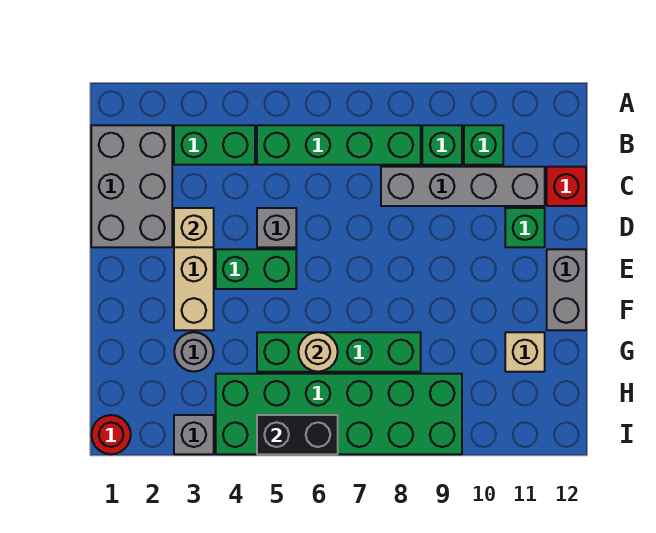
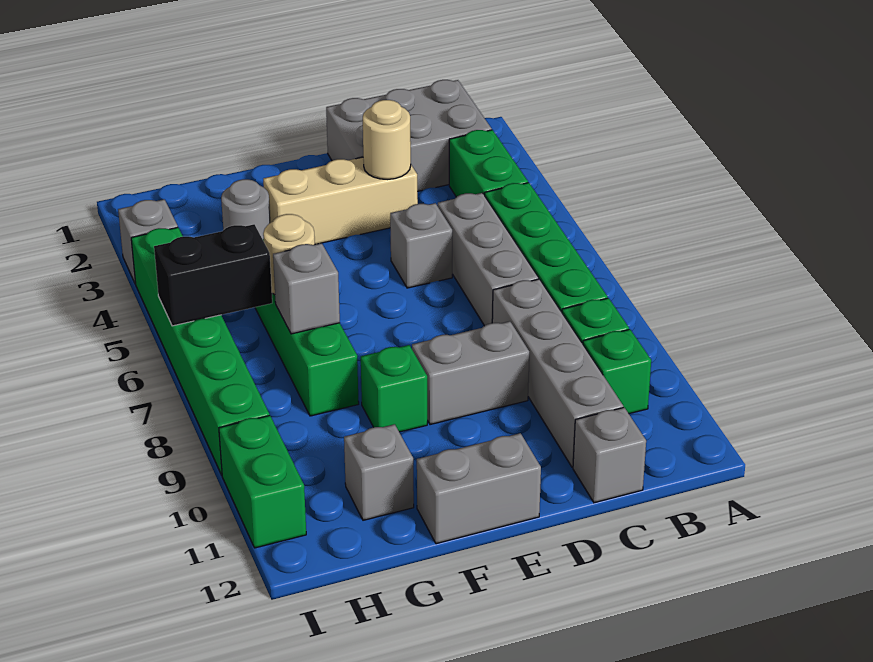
none -> grey 1x3 brick [438,193,539,326]
red 1x1 brick [547,167,586,206] -> grey 1x1 brick [573,407,646,503]
tan 1x1 brick [174,208,214,247] -> tan 1x1 round brick [363,100,411,179]
none -> grey 1x2 brick [412,321,529,425]
green 1x1 brick [505,208,545,247] -> green 1x1 brick moved to [361,345,427,432]
green 1x2 brick [216,249,296,289] -> green 1x2 brick moved to [219,415,306,548]
none -> grey 1x1 brick [273,243,340,334]
tan 1x1 brick [505,332,545,372] -> grey 1x1 brick [344,424,414,520]
green 2x6 brick [216,374,462,454] -> green 1x6 brick [131,227,269,475]
red 1x1 round brick [91,415,131,454] -> none
black 1x2 brick [257,415,338,454] -> black 1x2 brick turned to [154,224,272,326]

